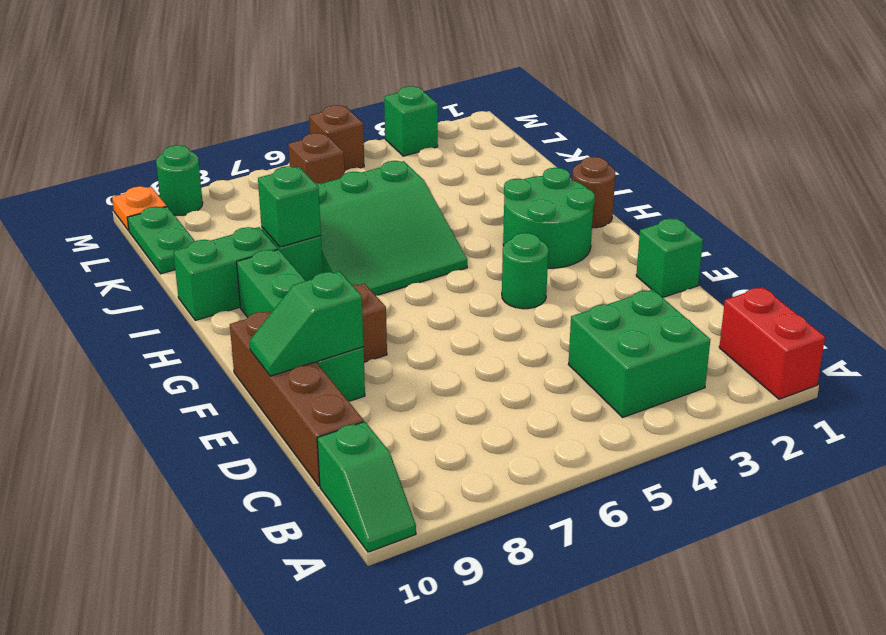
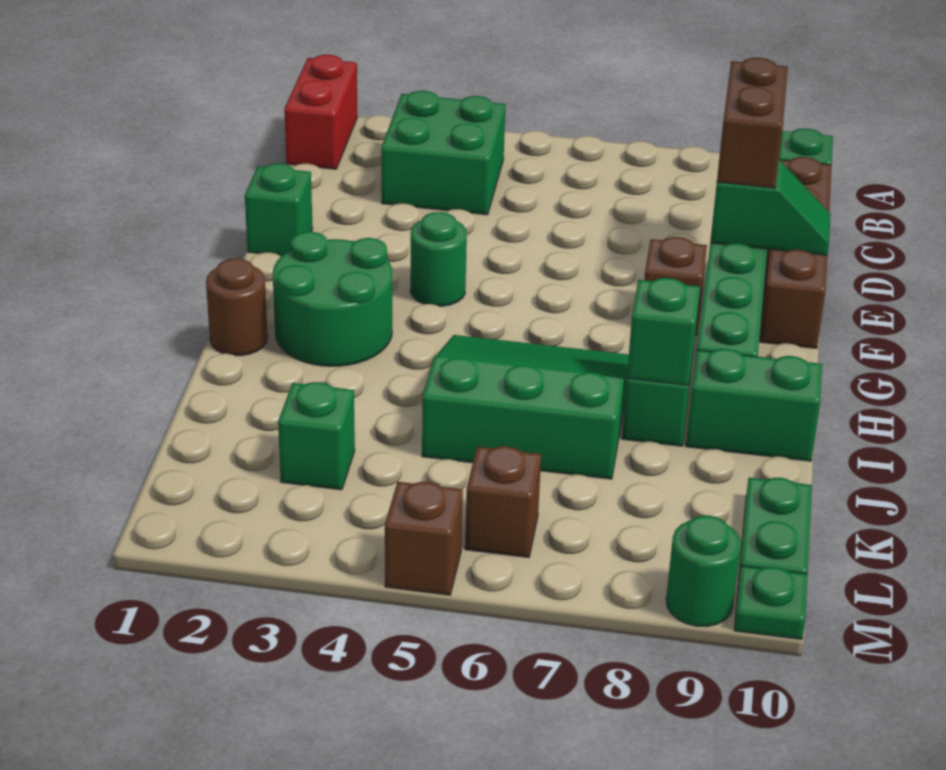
none -> brown 1x2 brick [717,58,788,188]
green 1x1 brick [384,86,438,156] -> green 1x1 brick moved to [278,382,355,490]
orange 1x1 plate [112,186,167,231] -> green 1x1 plate [734,566,808,639]

